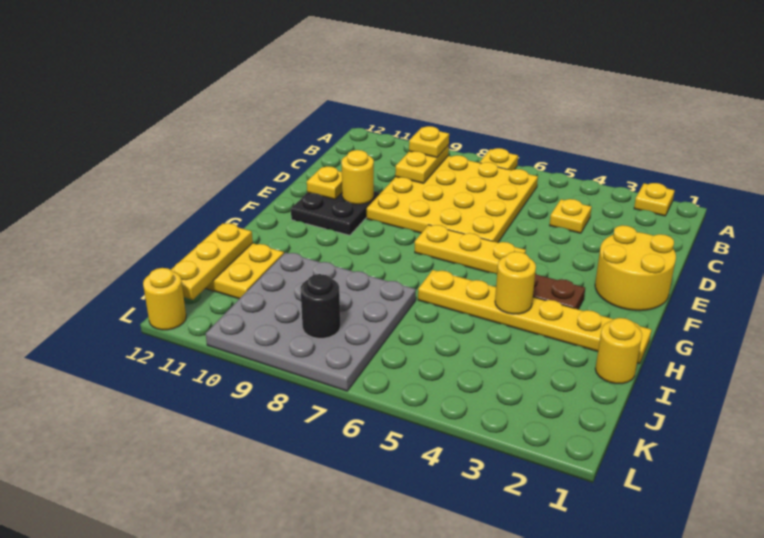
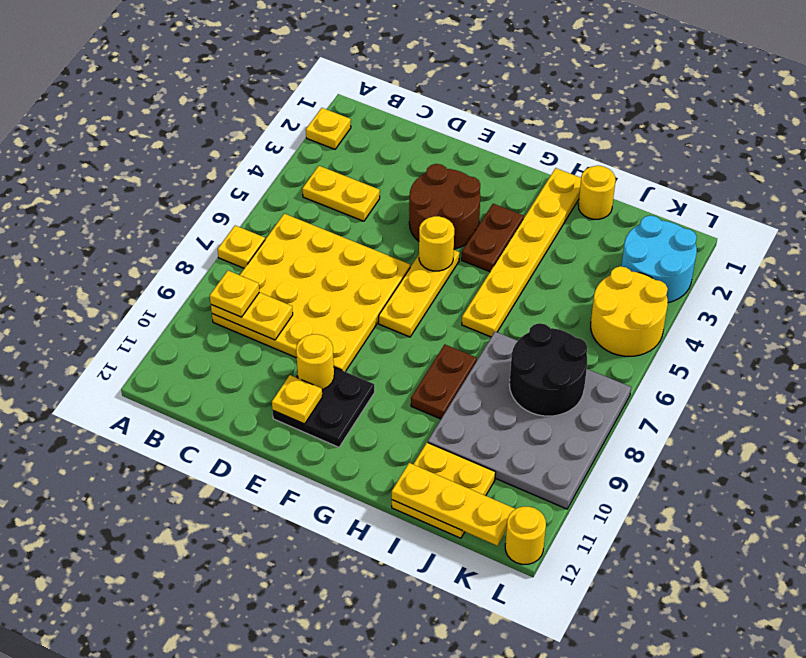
yellow 1x1 plate [550,199,592,233] -> yellow 1x2 plate [302,166,380,221]
yellow 2x2 round brick [595,225,676,311] -> yellow 2x2 round brick moved to [591,266,668,356]
none -> brown 2x2 round brick [409,164,480,249]
yellow 1x1 round brick [495,252,536,314] -> yellow 1x1 round brick moved to [419,216,454,271]
none -> brown 1x2 plate [411,345,477,419]
none -> cyan 2x2 round brick [621,215,697,303]
black 1x1 round brick [301,274,340,338] -> black 2x2 round brick [510,323,587,416]

